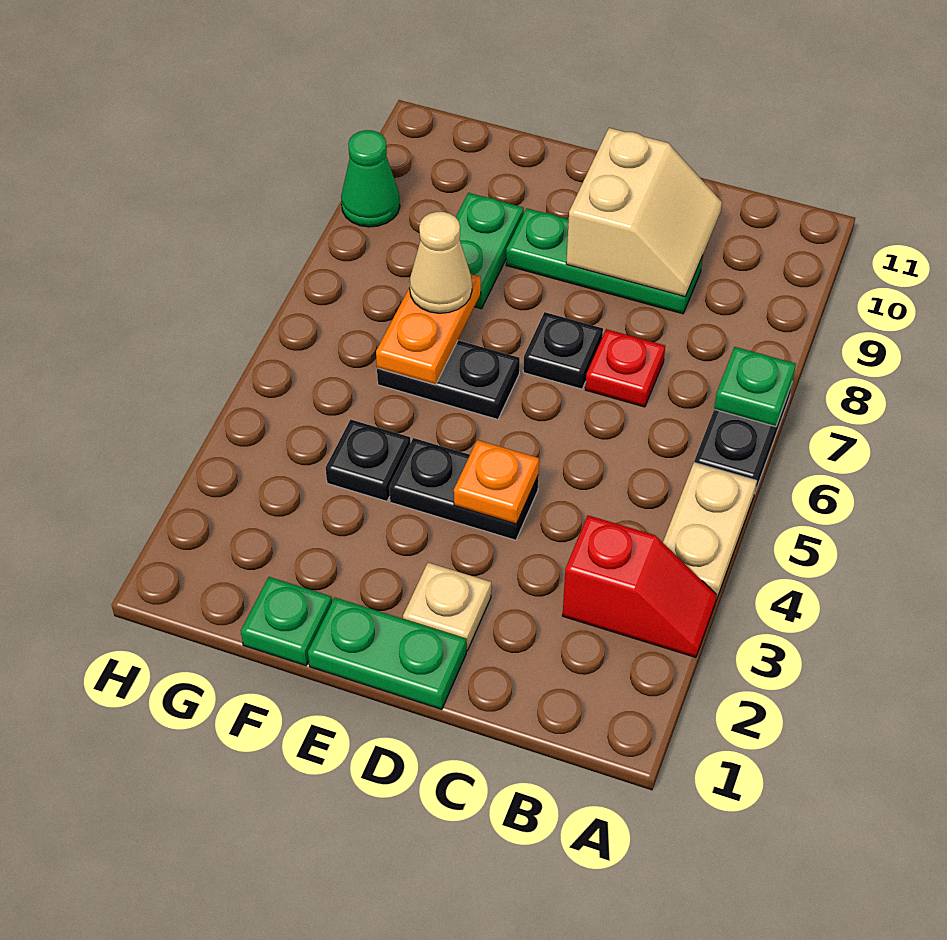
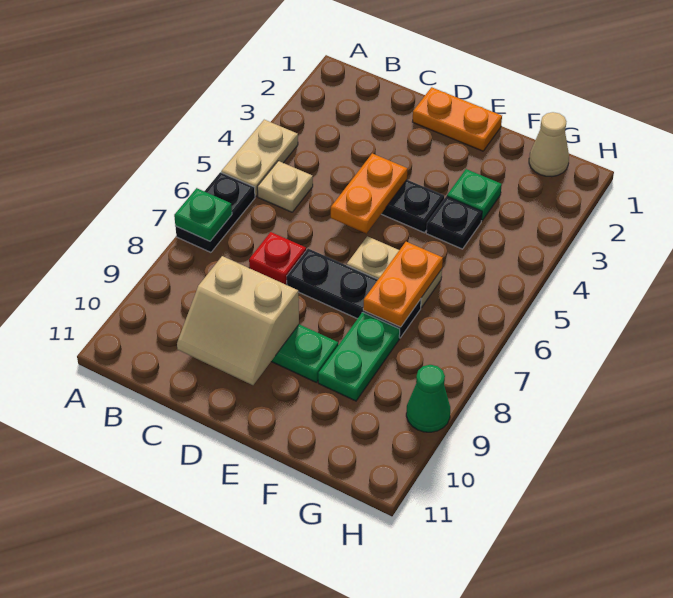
red 1x2 slope [562,515,717,657] -> none
tan 2x2 slope [566,128,722,297] -> tan 2x2 slope turned to [177,256,299,385]
green 1x2 plate [308,598,466,710] -> orange 1x2 plate [413,87,502,151]
tan 1x1 plate [403,563,491,651] -> tan 1x1 plate moved to [257,161,313,212]
orange 1x1 plate [454,440,539,524] -> orange 1x2 plate [331,153,407,233]
black 1x1 plate [523,312,603,389] -> black 1x3 plate [287,249,421,338]
black 1x2 plate [377,340,520,419] -> tan 1x2 plate [347,236,442,308]
green 1x1 plate [241,577,332,666] -> green 1x1 plate moved to [447,169,502,221]
tan 1x1 cone [409,212,472,313] -> tan 1x1 cone moved to [529,112,569,177]

